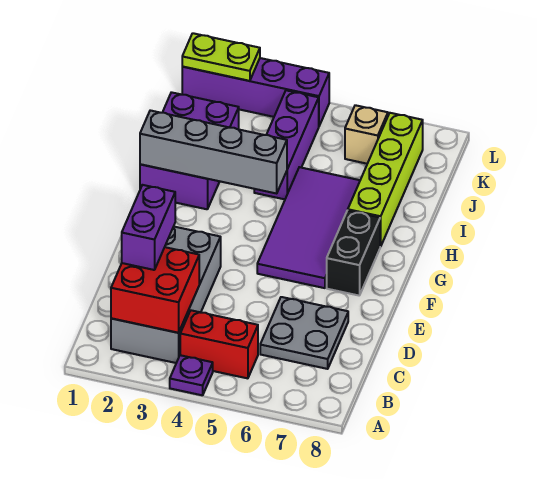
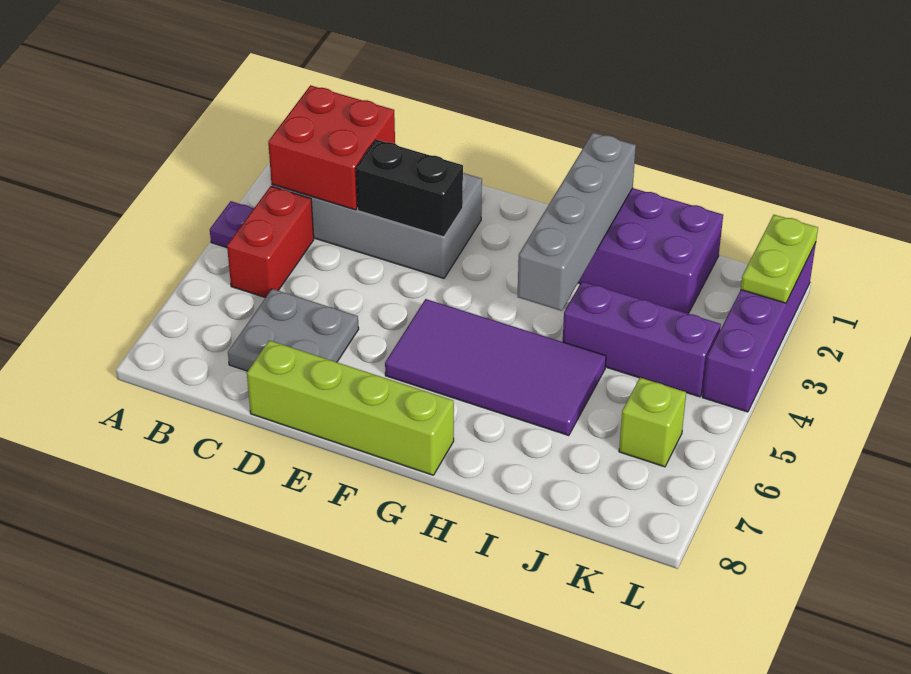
purple 1x2 brick [122,185,175,270] -> none
black 1x2 brick [327,210,381,295] -> black 1x2 brick moved to [356,140,463,237]
lime 1x4 brick [348,113,423,246] -> lime 1x4 brick moved to [247,340,454,475]
tan 1x1 brick [345,105,388,164] -> lime 1x1 brick [619,378,686,467]

